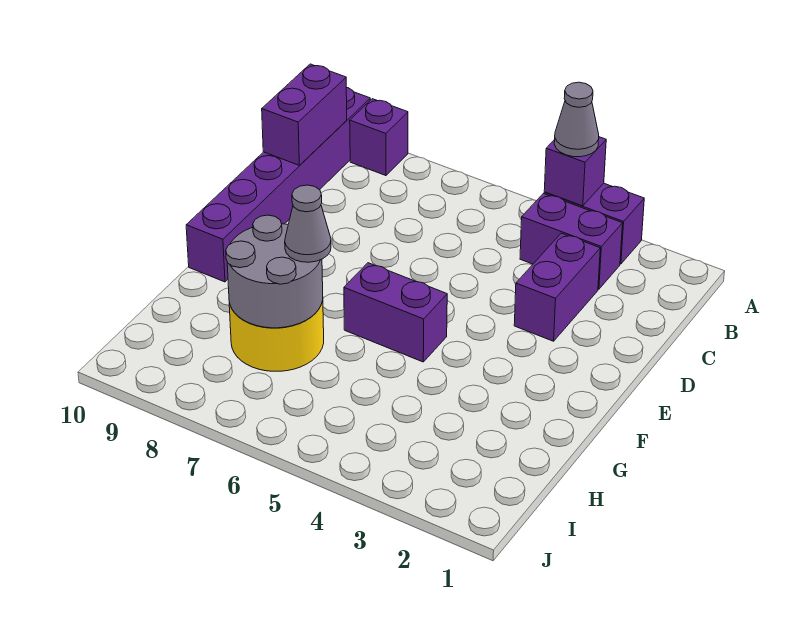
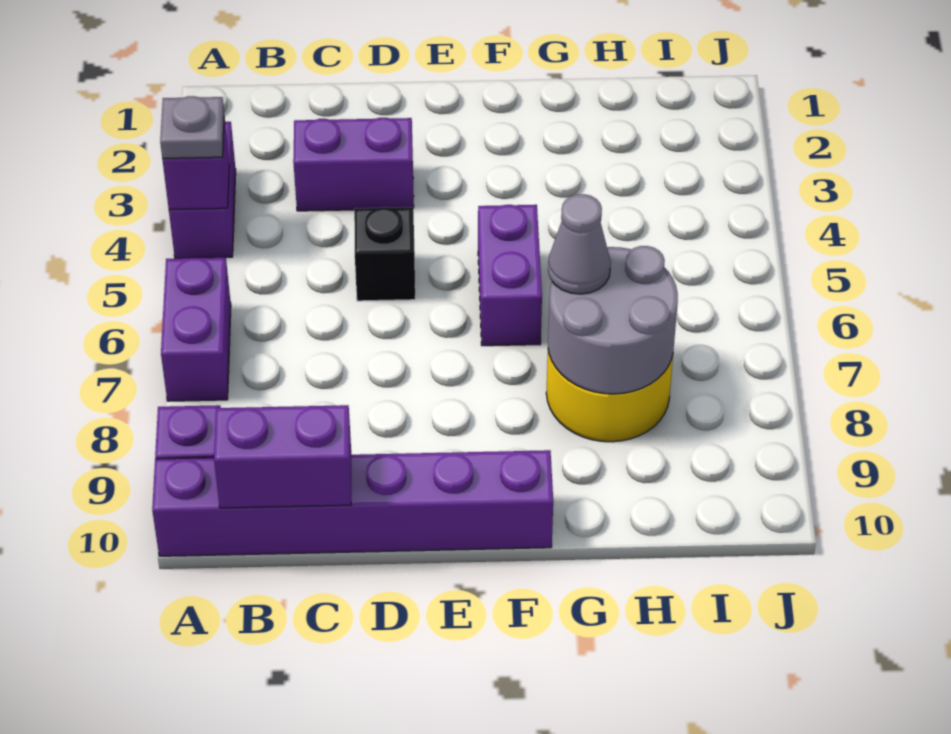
grey 1x1 cone [554,82,599,157] -> grey 1x1 plate [160,96,224,158]
purple 1x2 brick [520,194,623,289] -> purple 1x2 brick moved to [161,258,231,401]
none -> black 1x1 brick [354,207,415,301]

